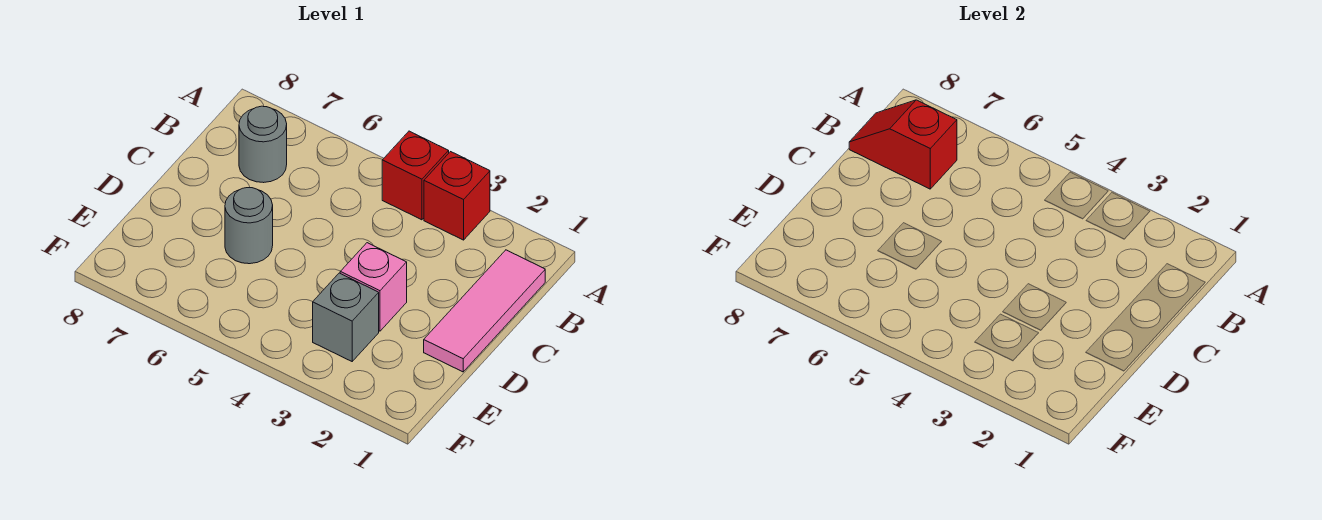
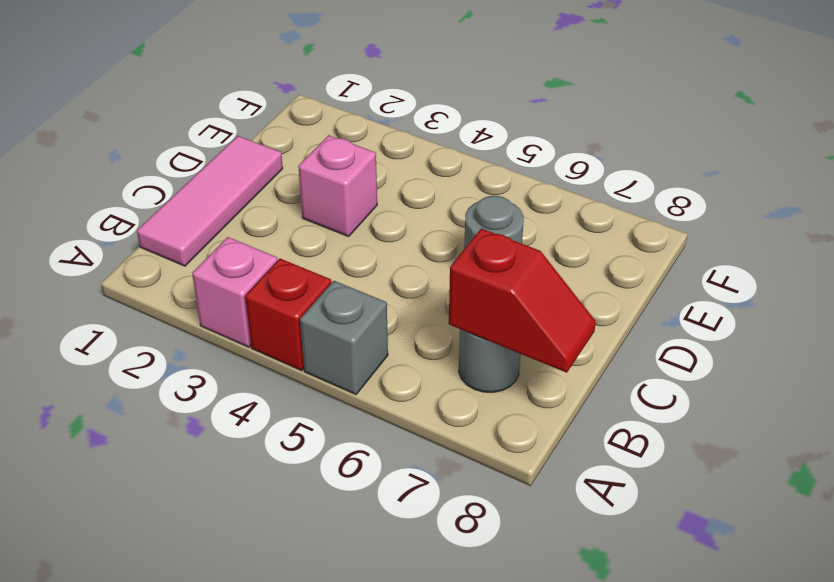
red 1x1 brick [424,152,490,240] -> pink 1x1 brick [192,237,278,347]
grey 1x1 brick [313,273,379,361] -> grey 1x1 brick moved to [300,281,388,394]

